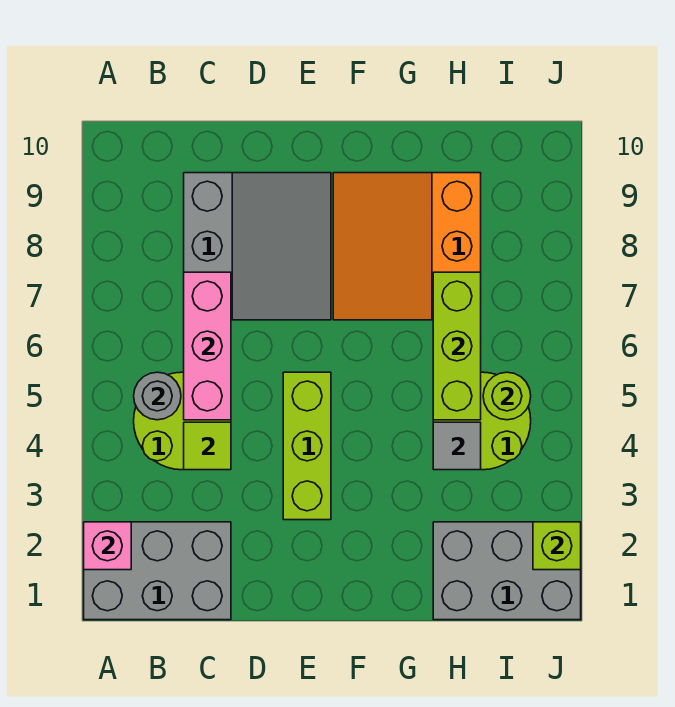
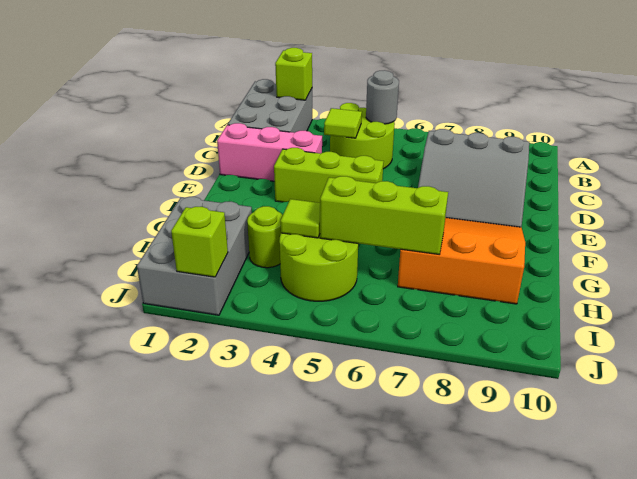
pink 1x1 brick [84,522,131,570] -> lime 1x1 brick [275,48,312,100]
pink 1x3 brick [184,272,231,420] -> pink 1x3 brick moved to [217,123,322,181]
grey 1x1 tile [433,422,481,470] -> lime 1x1 tile [281,199,320,238]
lime 1x1 round brick [483,372,531,420] -> lime 1x1 round brick moved to [247,206,283,268]

